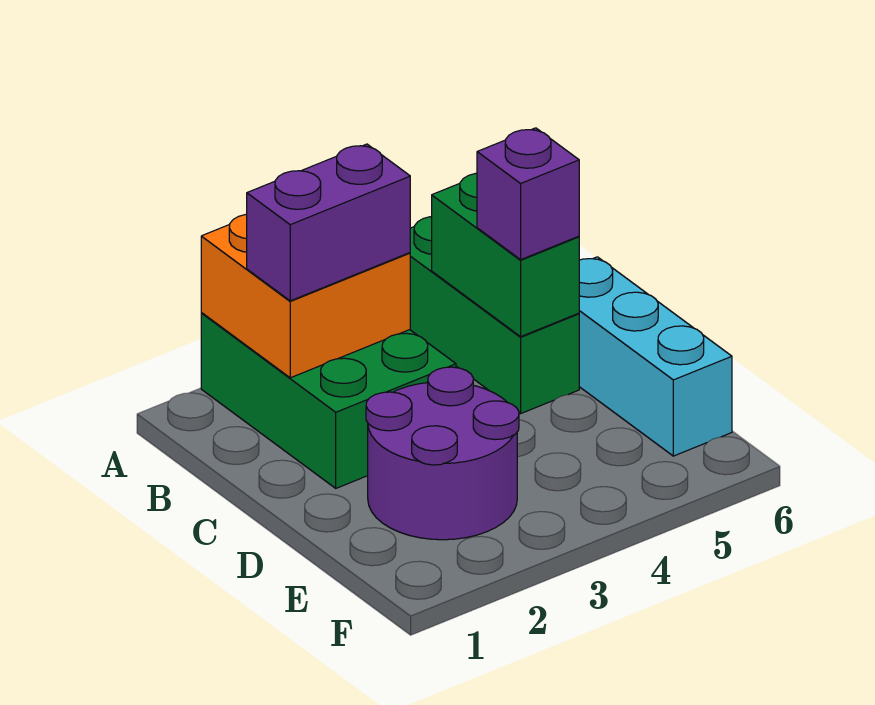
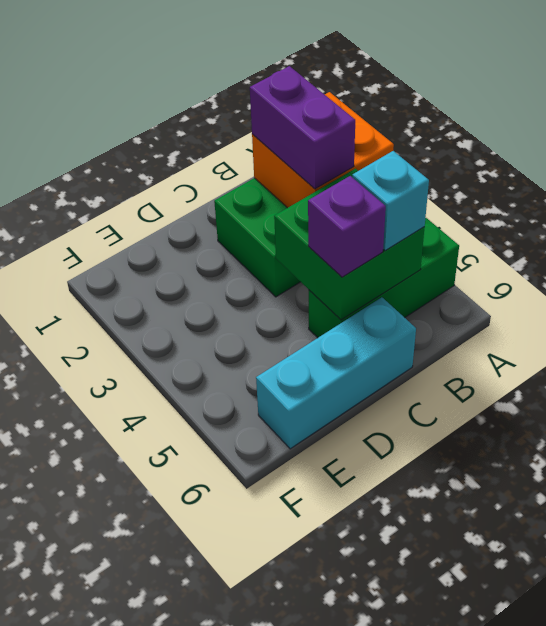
green 1x2 brick [432,173,579,337] -> green 2x2 brick [274,169,425,320]
none -> cyan 1x1 brick [352,151,429,251]
purple 2x2 round brick [366,367,519,540] -> none

